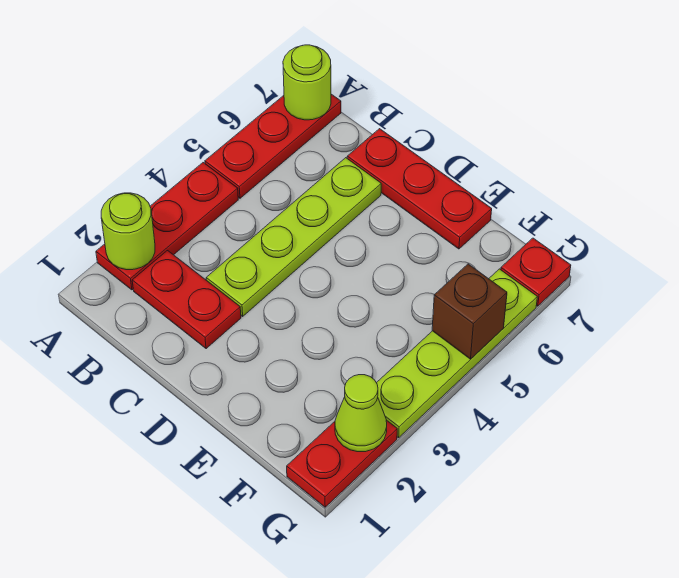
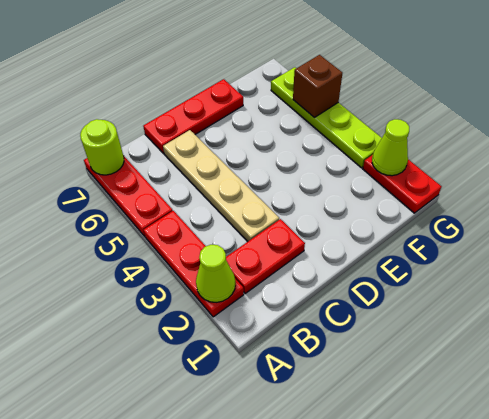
lime 1x1 round brick [101,193,155,270] -> lime 1x1 cone [196,245,235,302]
lime 1x4 plate [206,158,381,316] -> tan 1x4 plate [163,130,279,242]
red 1x1 plate [501,238,571,306] -> none

